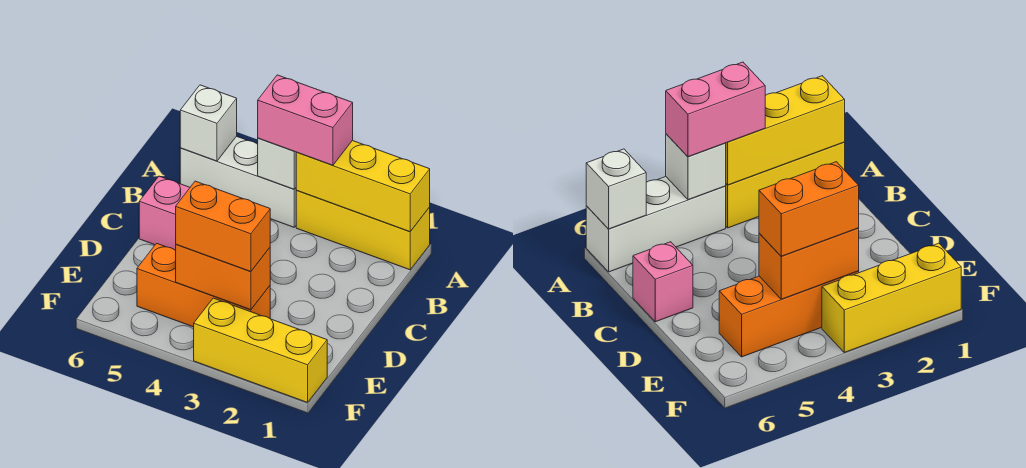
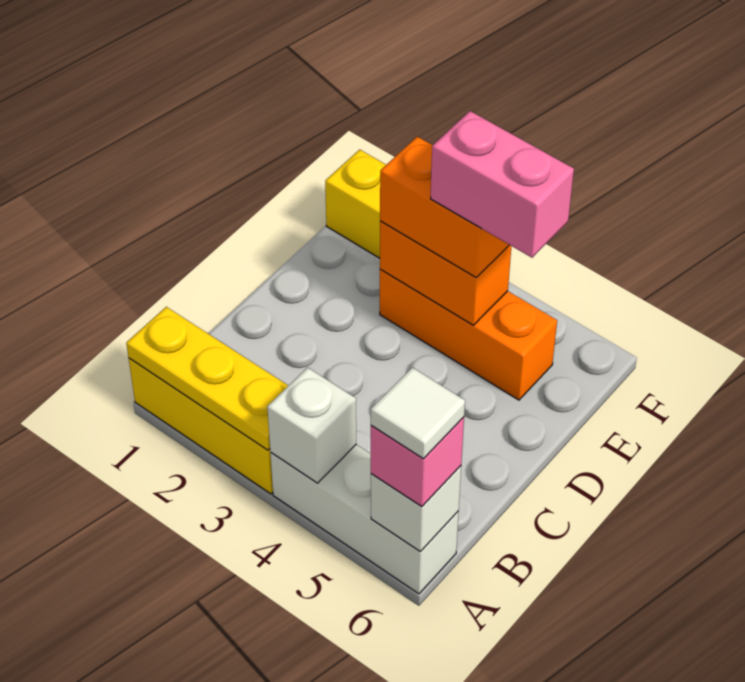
yellow 1x3 brick [296,141,430,232] -> yellow 1x3 plate [126,307,288,450]
pink 1x2 brick [258,75,353,165] -> pink 1x2 brick moved to [430,111,574,258]
none -> white 1x1 tile [371,367,465,459]
pink 1x1 brick [139,176,190,250] -> pink 1x1 brick moved to [371,417,464,507]

